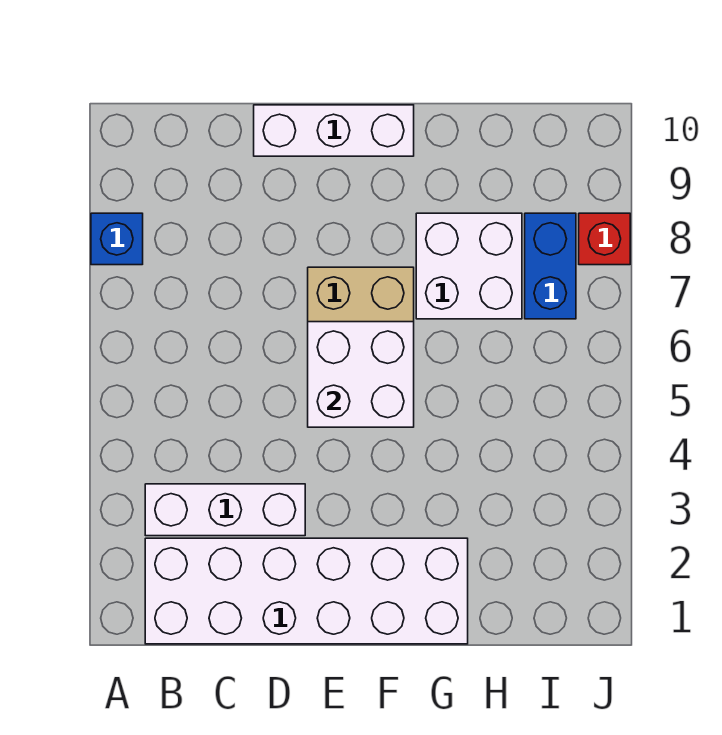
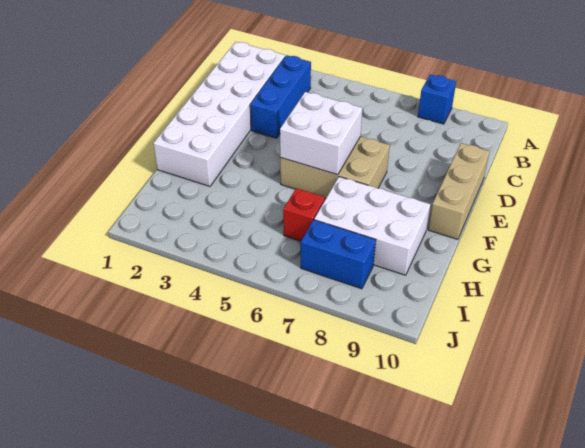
white 1x3 brick [145,484,305,536] -> blue 1x3 brick [250,55,311,138]
white 1x3 brick [254,105,414,156] -> tan 1x3 brick [428,143,490,239]
white 2x2 brick [416,213,522,319] -> white 2x3 brick [314,177,430,275]
red 1x1 brick [579,213,630,265] -> red 1x1 brick moved to [283,188,325,241]

